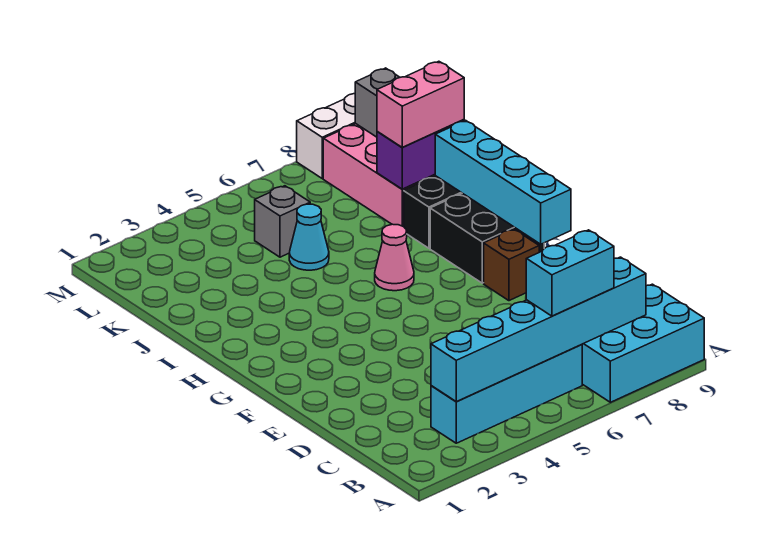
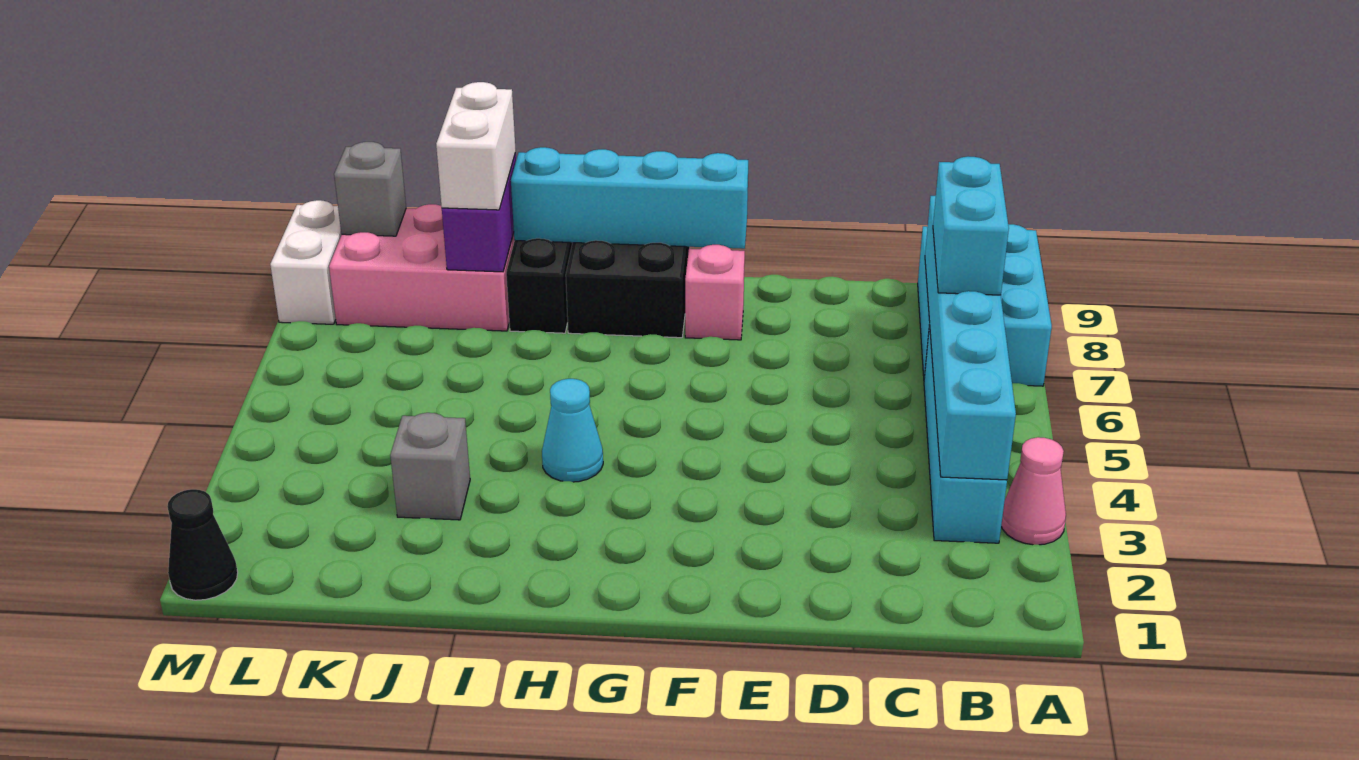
brown 1x1 brick [484,229,539,301] -> pink 1x1 brick [685,245,745,340]
pink 1x1 cone [375,224,414,291] -> pink 1x1 cone moved to [1001,437,1066,545]
cyan 1x1 cone [289,204,329,270] -> cyan 1x1 cone moved to [542,379,603,482]
pink 1x2 brick [377,61,464,147] -> white 1x2 brick [436,82,516,210]
grey 1x1 brick [255,186,310,257] -> grey 1x1 brick moved to [390,413,470,520]
none -> black 1x1 cone [167,489,238,600]

